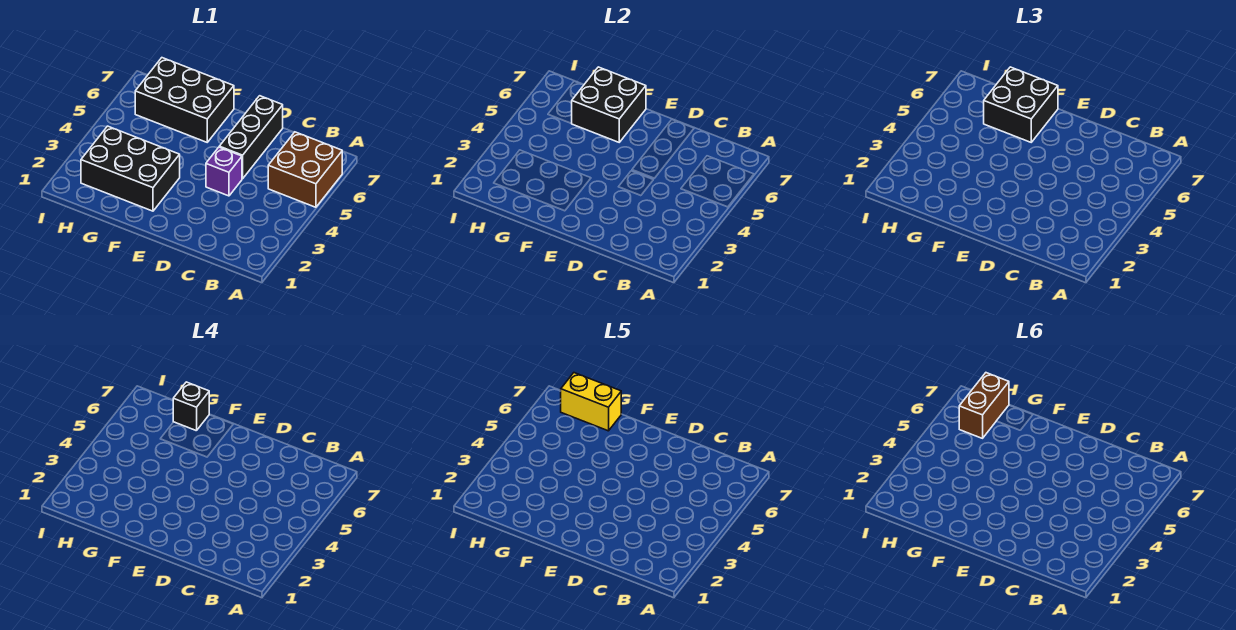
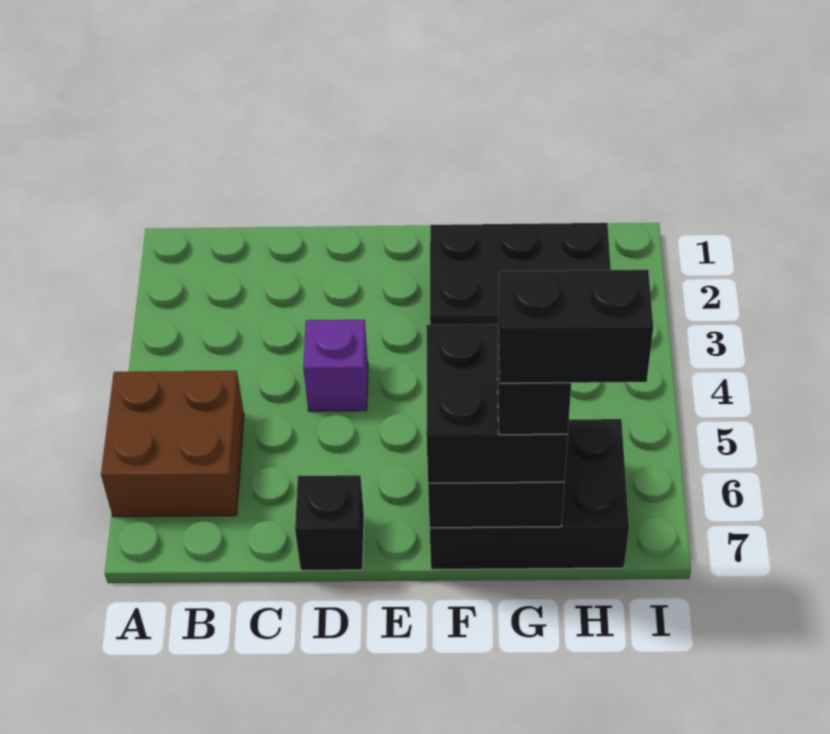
black 1x3 brick [219,96,283,179] -> black 1x1 brick [295,475,364,570]
yellow 1x2 brick [561,373,621,431] -> black 1x2 brick [498,270,653,383]
brown 1x2 brick [959,373,1009,438] -> none

